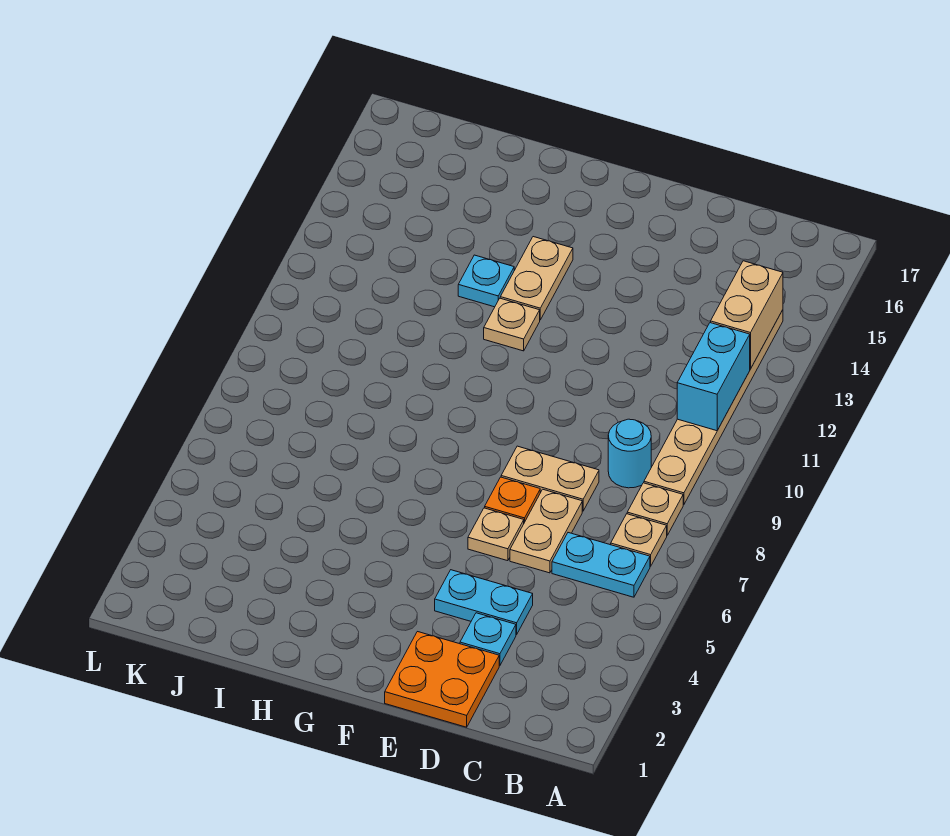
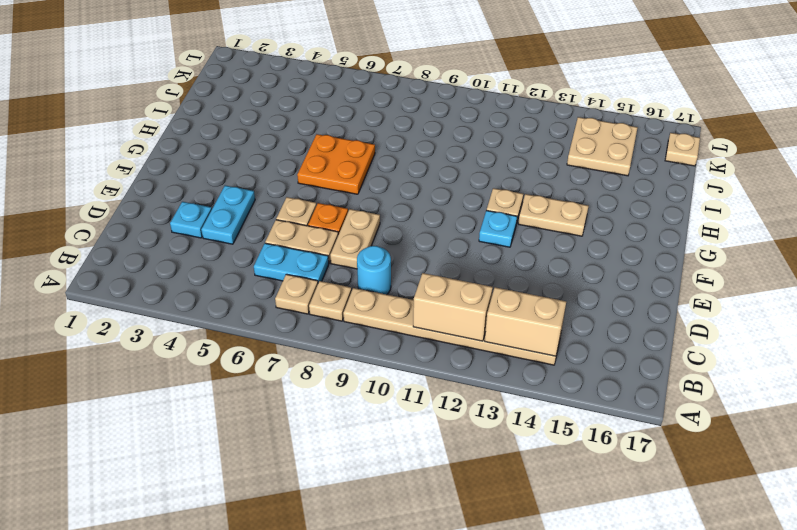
cyan 1x2 plate [552,533,650,597] -> cyan 1x2 plate turned to [254,243,329,283]
cyan 1x2 brick [677,323,750,431] -> tan 1x2 brick [413,273,493,341]
orange 2x2 plate [385,632,499,727] -> orange 2x2 plate moved to [297,134,375,194]
cyan 1x1 plate [458,255,514,307] -> cyan 1x1 plate moved to [479,210,517,247]
none -> tan 2x2 plate [567,117,638,176]
none -> tan 1x1 plate [665,133,700,166]

